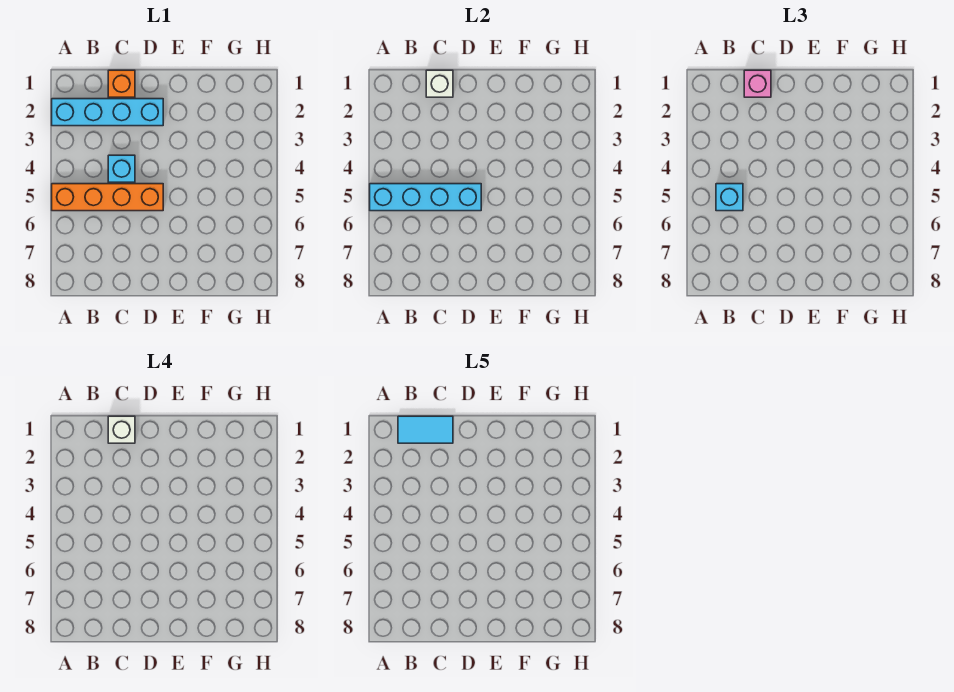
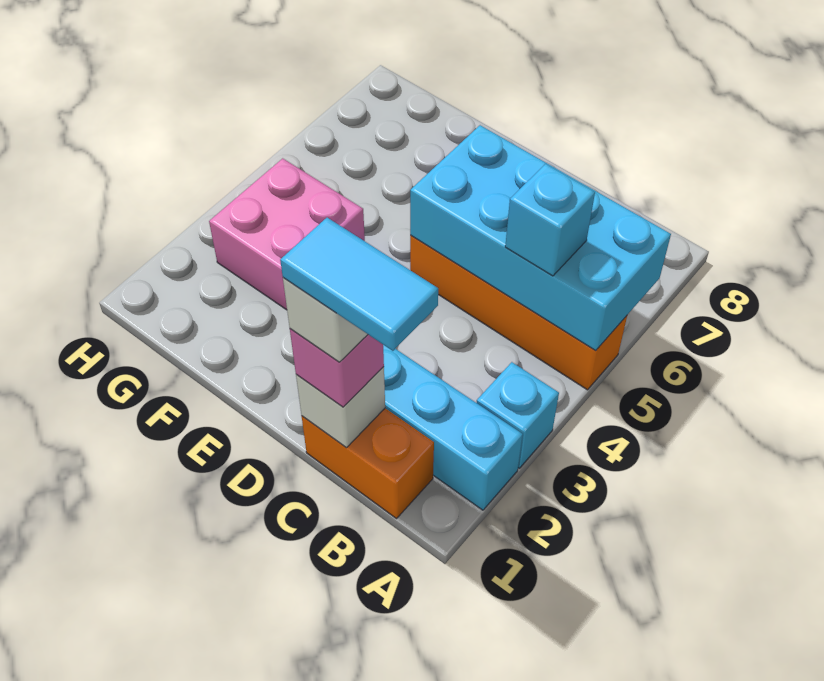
cyan 1x4 brick [370,184,481,211] -> cyan 2x4 brick [410,125,671,351]
orange 1x1 brick [108,70,135,97] -> orange 1x2 brick [302,408,434,519]
cyan 1x1 brick [108,155,135,182] -> cyan 1x1 brick moved to [477,362,559,468]
none -> pink 2x2 brick [209,158,365,310]

